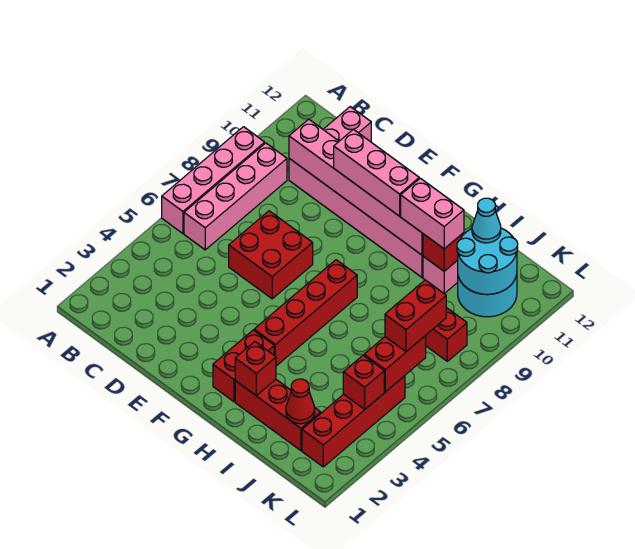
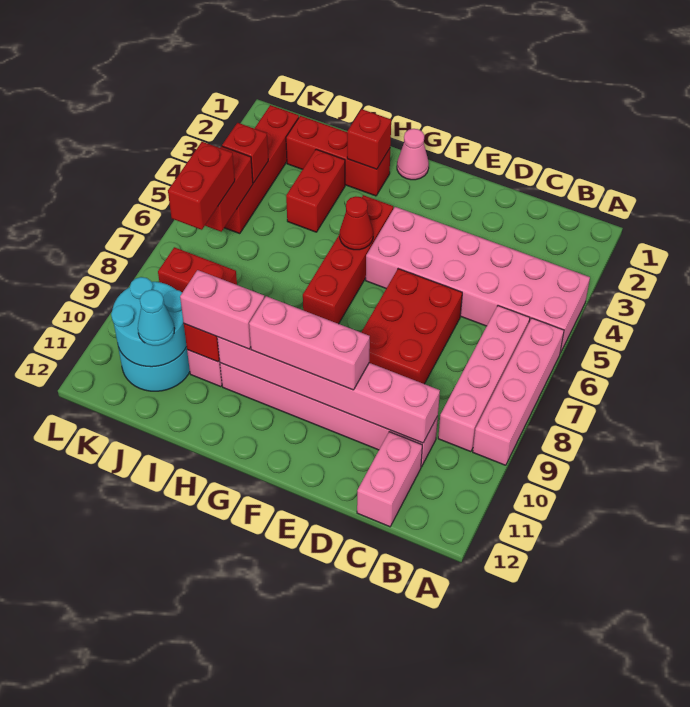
none -> pink 2x6 brick [366,207,590,353]
red 2x2 brick [229,211,313,299] -> red 2x3 brick [361,269,462,384]
none -> pink 1x1 cone [397,129,429,180]
red 1x2 brick [213,330,274,402] -> red 1x2 brick moved to [286,149,345,232]
red 1x1 cone [286,379,315,424] -> red 1x1 cone moved to [340,196,373,250]

